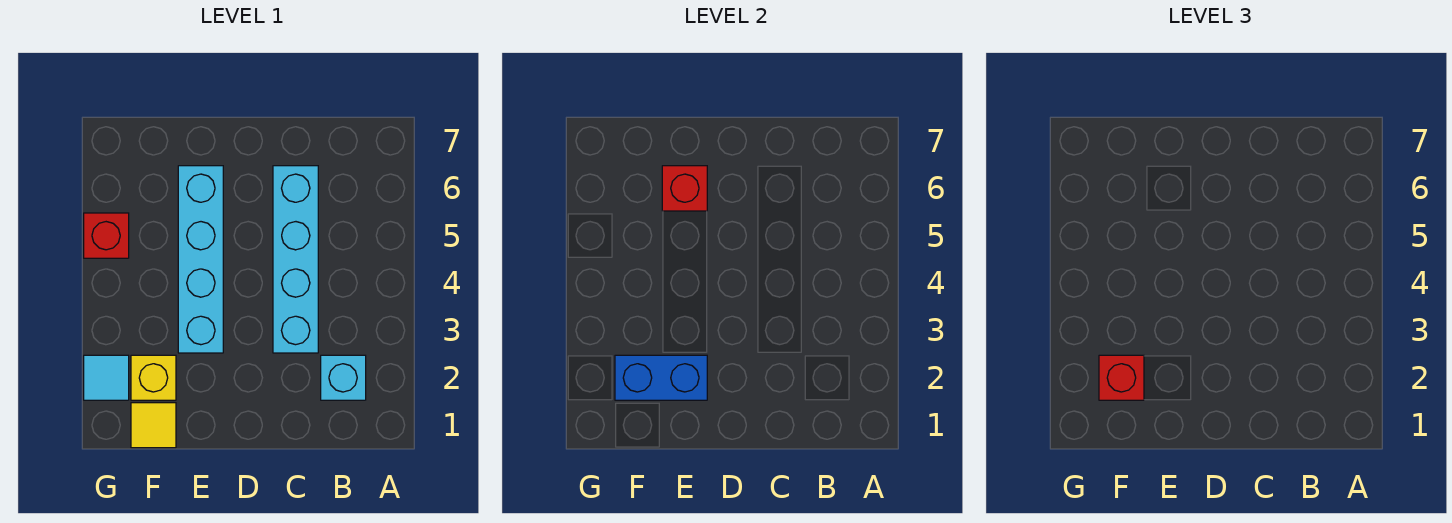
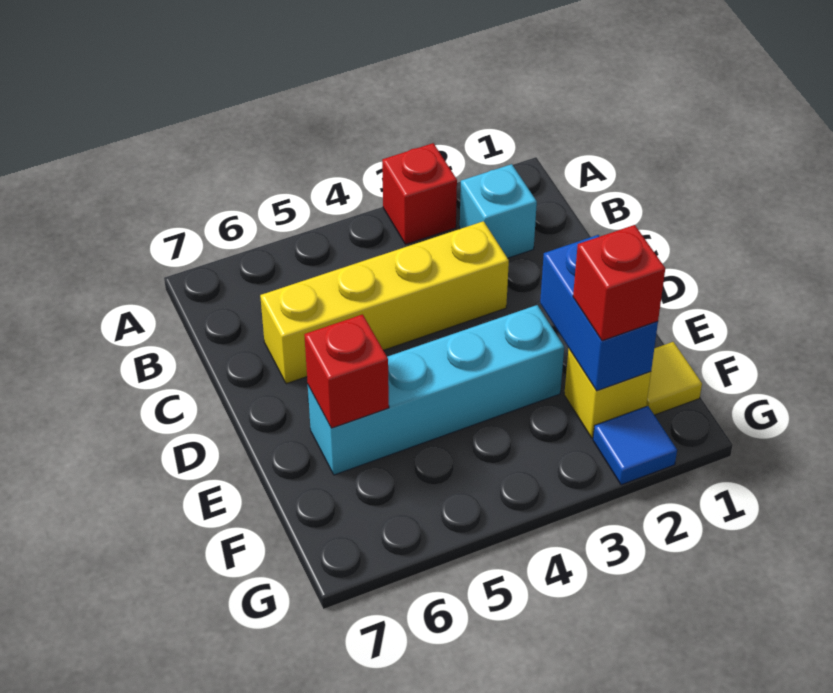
cyan 1x4 brick [273,166,318,353] -> yellow 1x4 brick [260,221,509,384]
cyan 1x1 tile [84,355,129,400] -> blue 1x1 tile [593,406,677,485]
red 1x1 brick [84,213,129,258] -> red 1x1 brick moved to [382,143,457,244]

